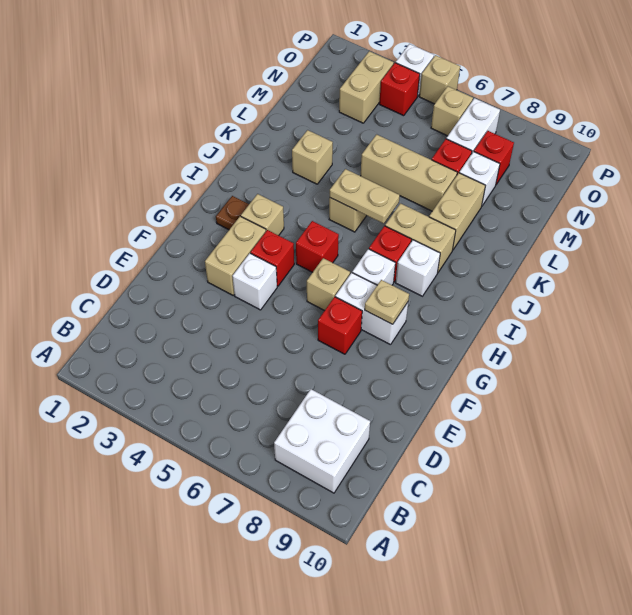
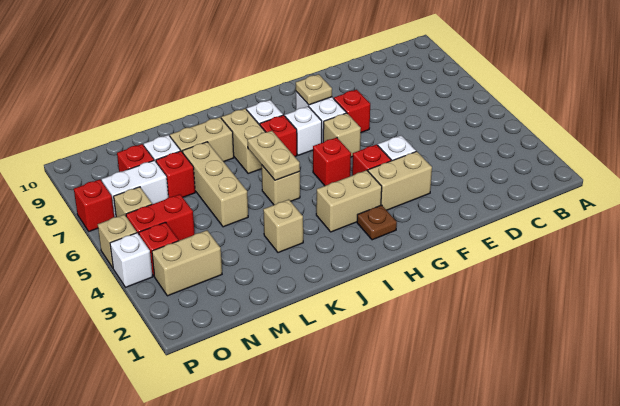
white 2x2 brick [274,389,370,493] -> none
tan 1x1 brick [241,194,284,236] -> tan 1x2 brick [316,170,382,232]
none -> red 1x2 brick [126,194,195,241]
none -> red 1x1 brick [74,180,114,231]

